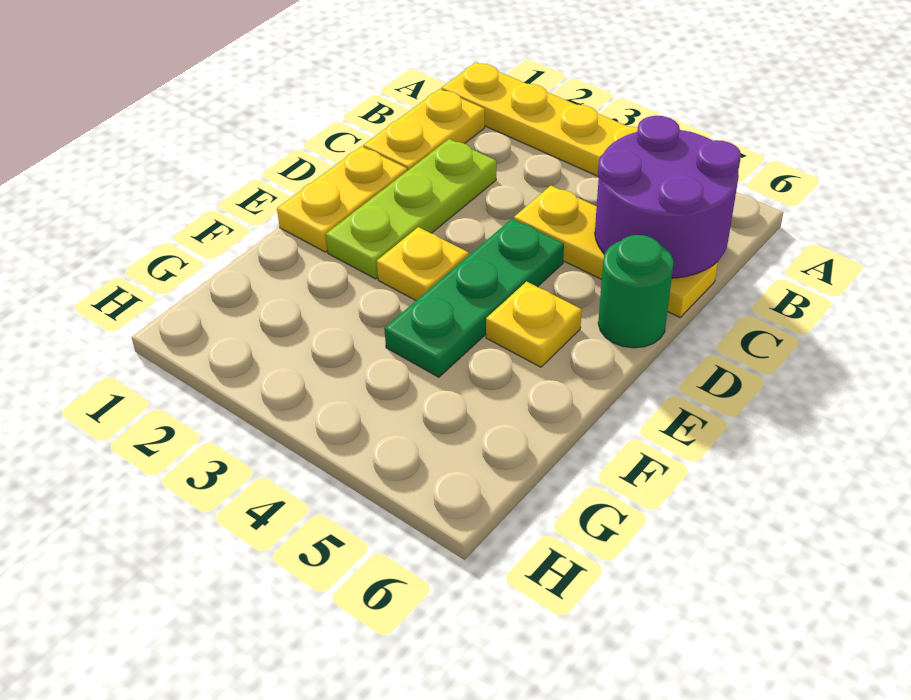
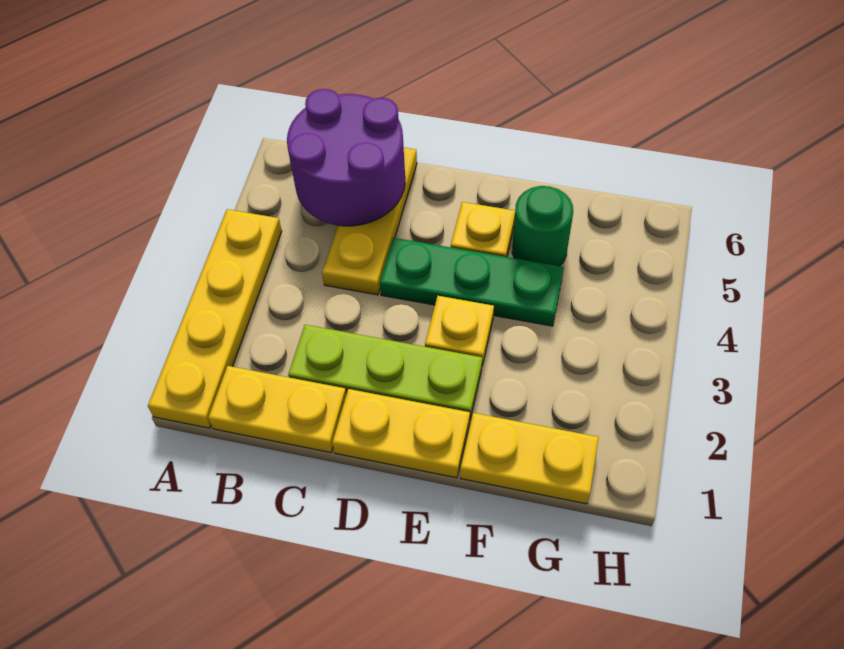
green 1x1 round brick [598,235,674,348] -> green 1x1 round brick moved to [512,186,573,266]
none -> yellow 1x2 plate [460,413,599,504]

